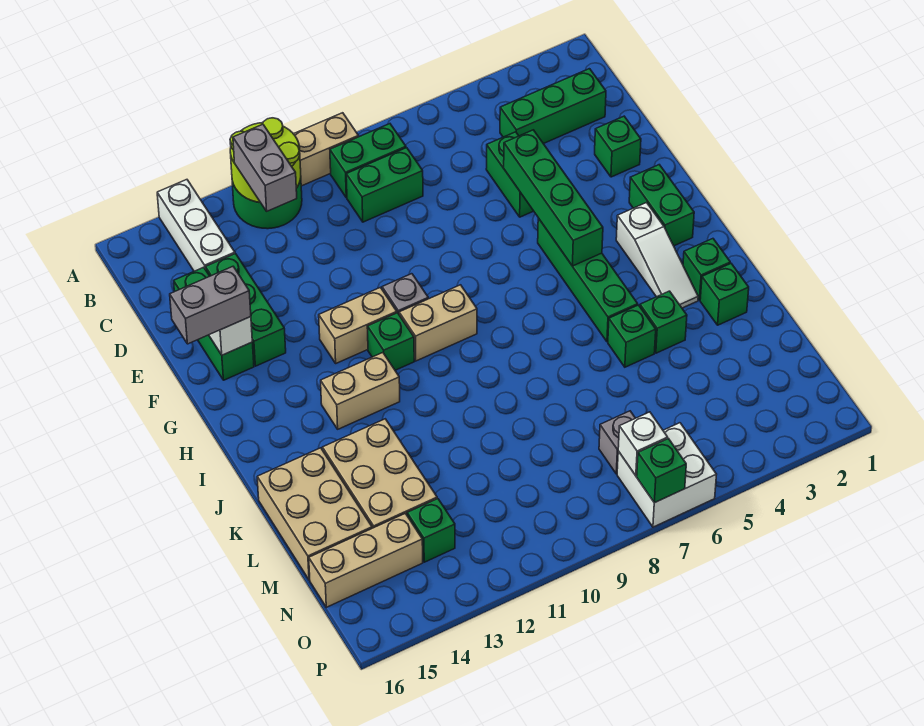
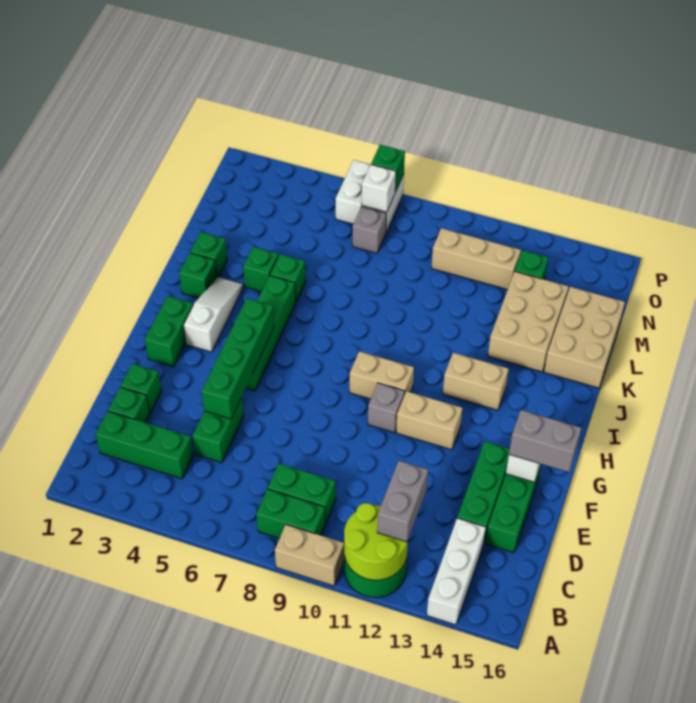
green 1x1 brick [367,313,414,370] -> green 1x1 brick moved to [108,387,150,423]
tan 1x3 brick [309,513,423,607] -> tan 1x3 brick moved to [432,228,521,290]

